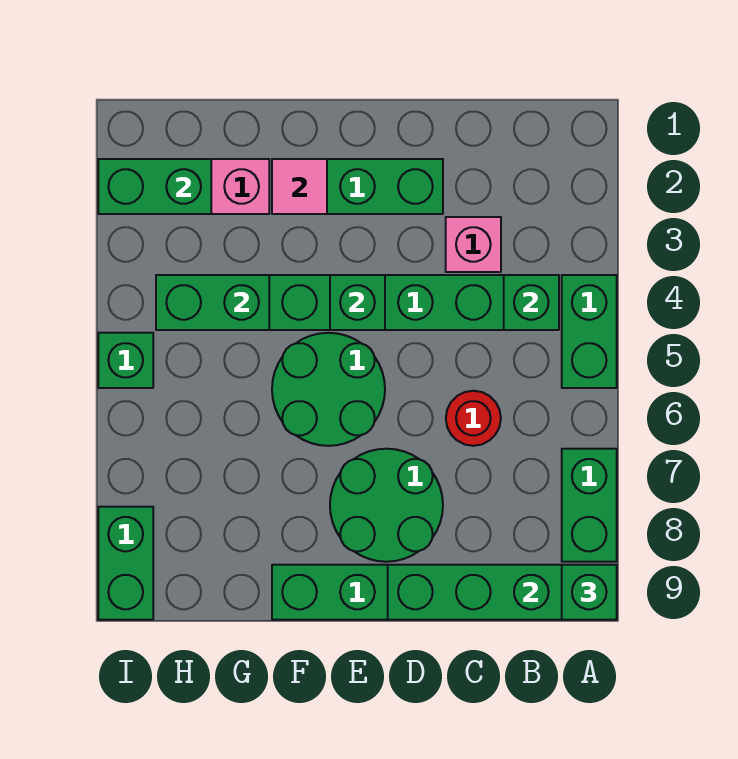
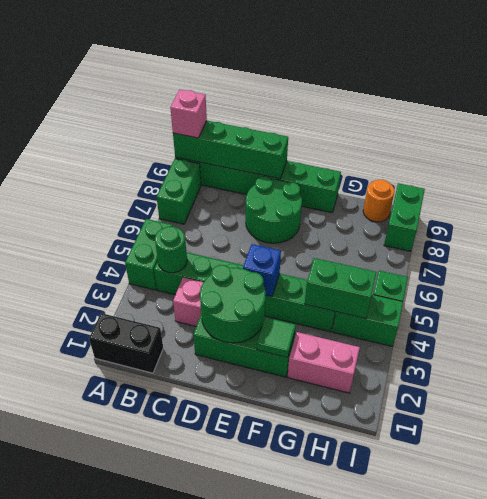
none -> black 1x2 brick [89,313,163,373]
green 1x1 brick [562,565,617,620] -> pink 1x1 brick [170,90,207,138]
green 1x1 brick [504,275,559,330] -> green 1x1 round brick [155,227,187,273]
red 1x1 round brick [446,391,501,446] -> none
green 1x1 brick [330,275,385,330] -> blue 1x1 brick [243,244,281,297]
green 2x2 round brick [272,333,385,446] -> green 2x2 round brick moved to [200,265,266,343]
pink 1x1 tile [272,159,327,214] -> green 1x1 tile [257,317,296,357]
green 1x2 brick [98,159,211,214] -> green 1x2 brick moved to [333,295,403,346]
none -> orange 1x1 round brick [363,180,394,222]

